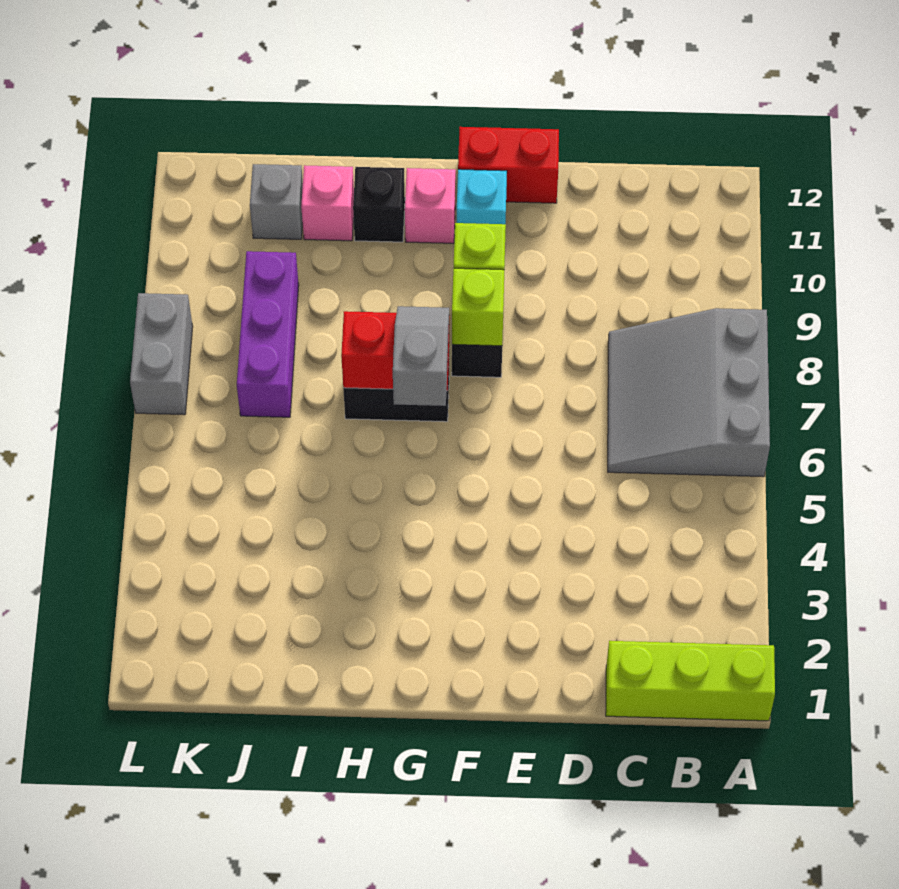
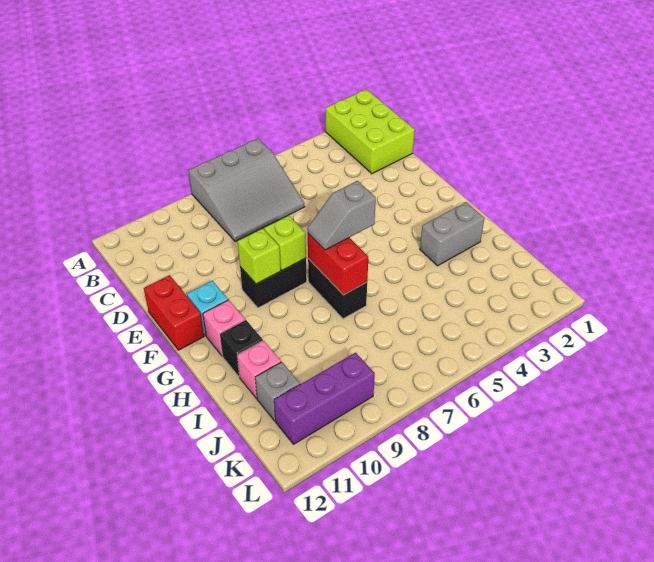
lime 1x3 brick [606,641,775,721] -> lime 2x3 brick [326,89,415,174]
purple 1x3 brick [237,251,299,417] -> purple 1x3 brick moved to [274,353,375,444]
grey 1x2 brick [130,293,193,415] -> grey 1x2 brick moved to [420,202,484,266]

